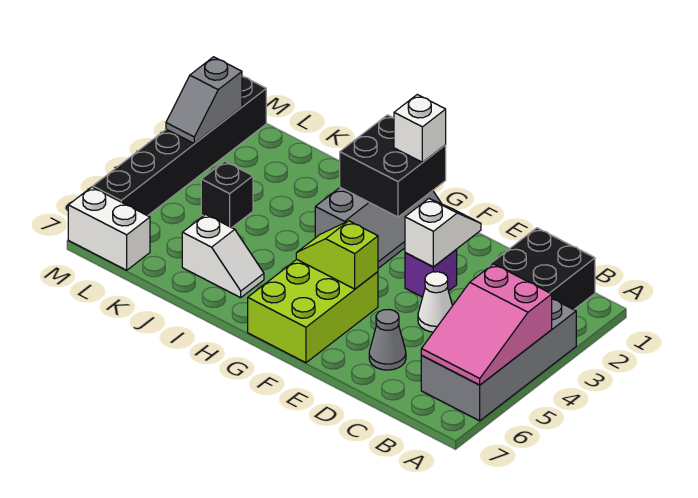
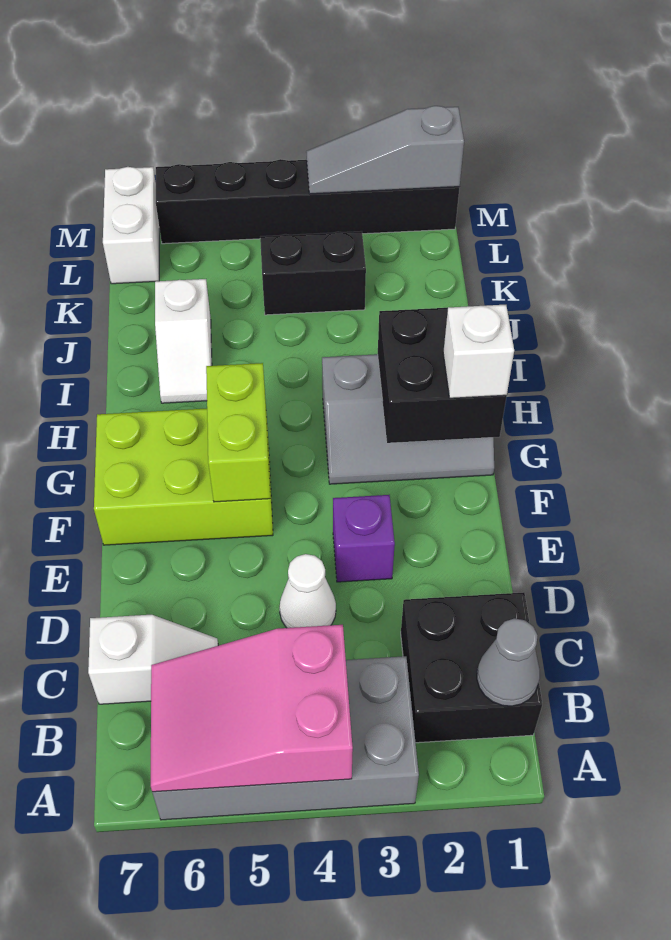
grey 1x1 cone [369,309,406,370] -> grey 1x1 cone moved to [477,618,540,706]
white 1x2 slope [405,199,481,267] -> white 1x2 slope moved to [88,615,218,704]
lime 1x2 slope [296,221,378,289] -> lime 1x2 brick [206,363,270,502]
black 1x1 brick [201,161,253,228] -> black 1x2 brick [260,231,366,315]
grey 1x2 slope [166,57,242,144] -> grey 1x3 slope [306,106,464,194]

